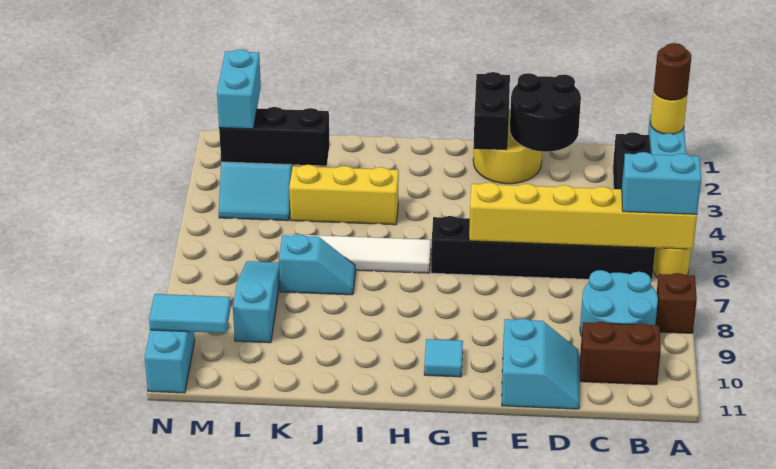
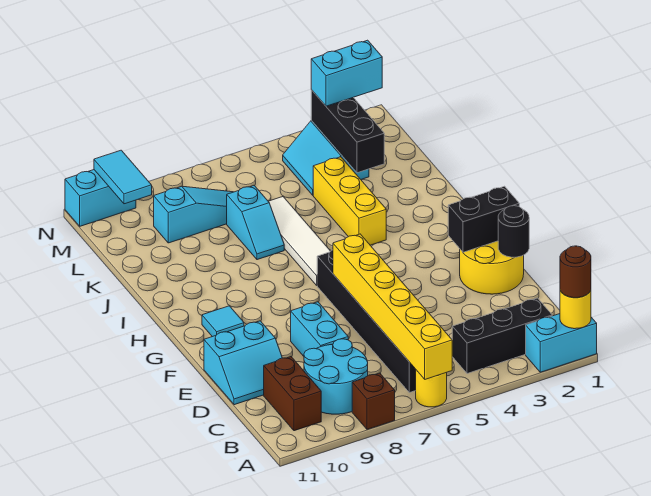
cyan 1x2 brick [622,152,701,214] -> cyan 1x2 brick moved to [291,302,348,356]
black 2x2 round brick [510,73,581,152] -> black 1x1 round brick [498,206,529,257]

